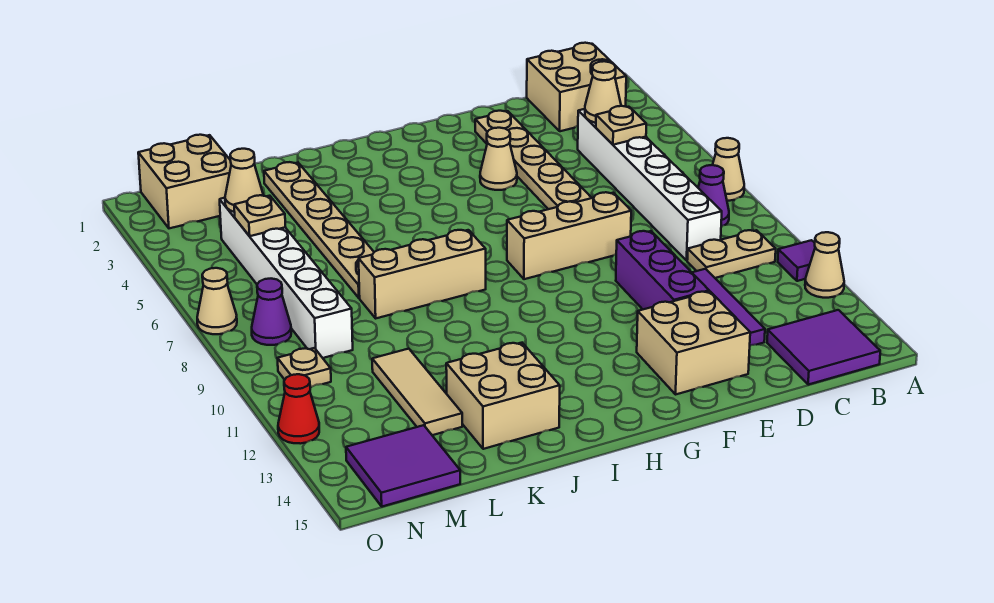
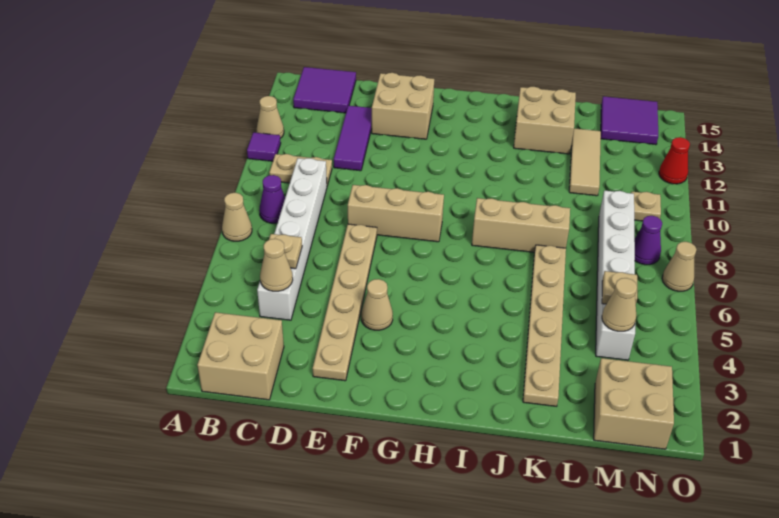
purple 1x3 brick [616,231,709,309] -> none

